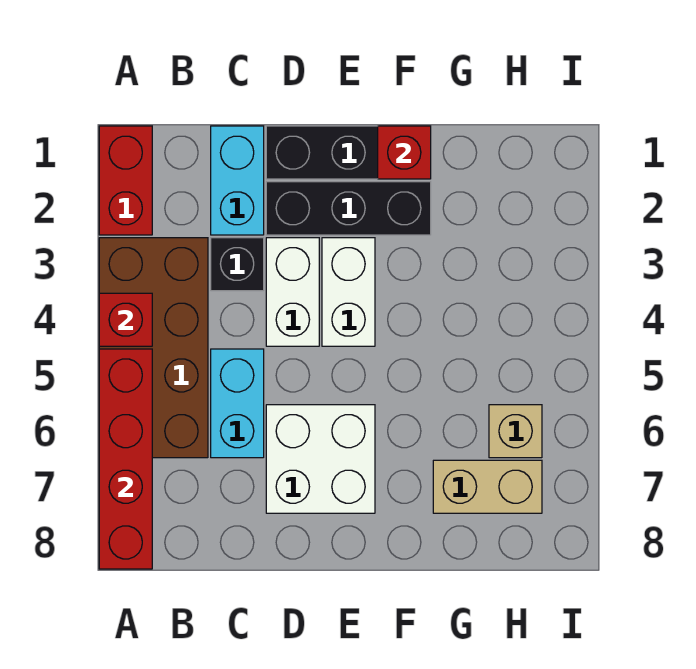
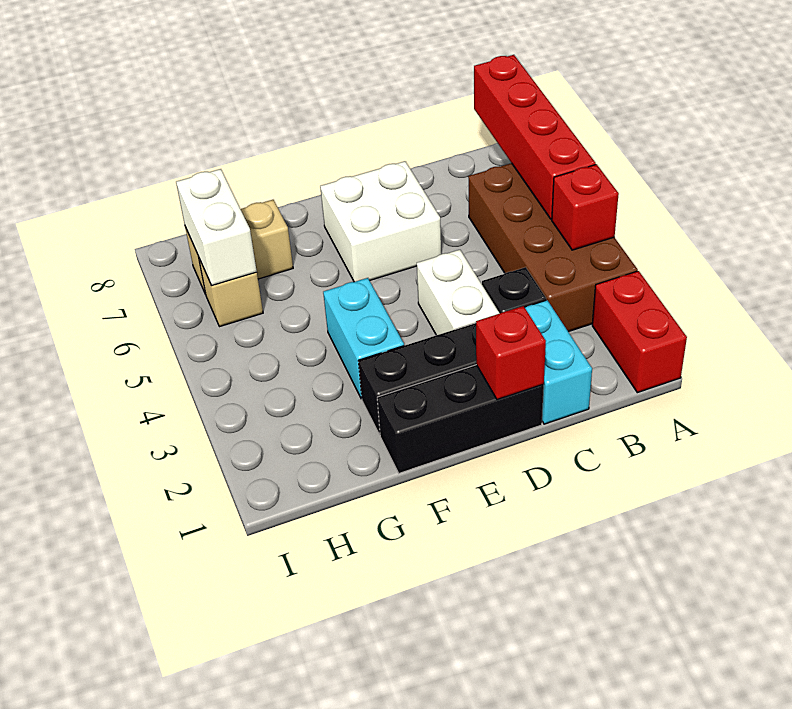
cyan 1x2 brick [211,349,264,458] -> cyan 1x2 brick moved to [323,278,404,399]
white 1x2 brick [322,238,375,346] -> white 1x2 brick moved to [176,169,257,286]
red 1x1 brick [378,126,431,179] -> red 1x1 brick moved to [476,306,546,399]

